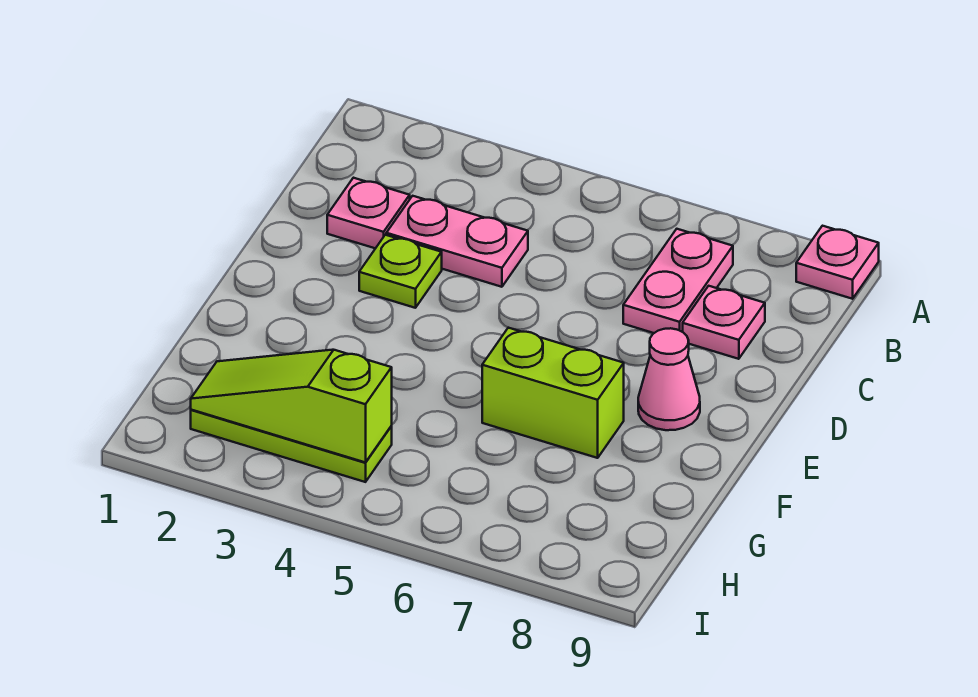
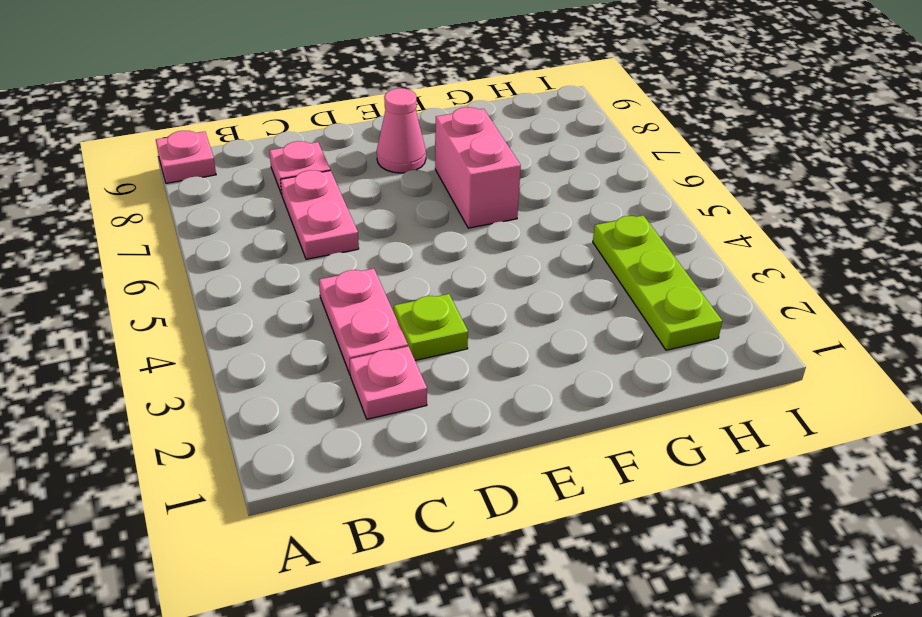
pink 1x2 plate [623,229,733,333] -> pink 1x2 plate turned to [281,170,359,259]
lime 1x2 brick [482,328,624,458] -> pink 1x2 brick [435,107,521,228]
lime 1x3 slope [191,350,392,462] -> none

